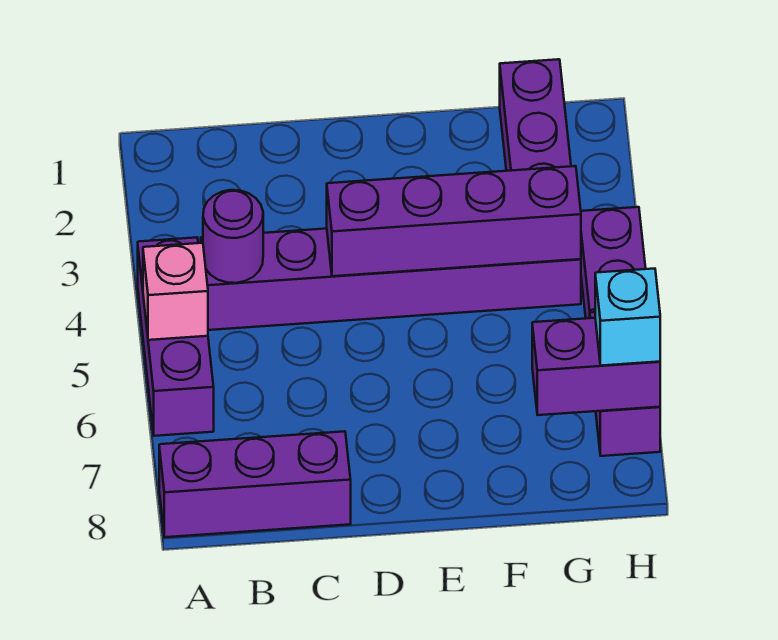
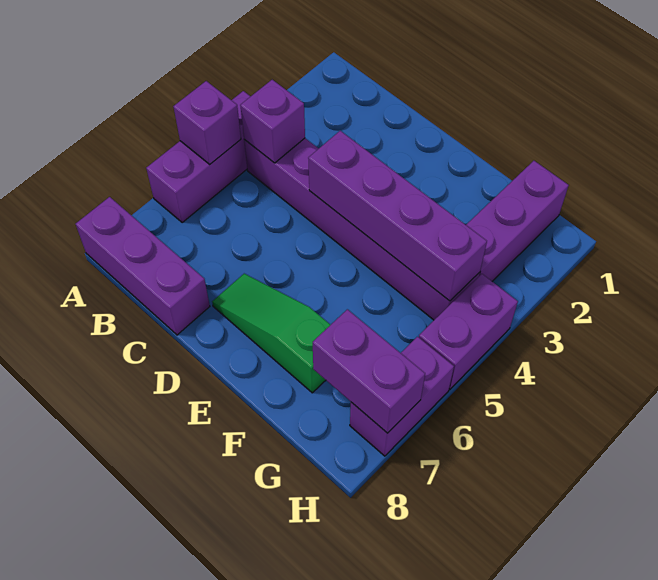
pink 1x1 brick [143,243,208,340] -> purple 1x1 brick [173,81,241,164]
purple 1x1 round brick [203,190,263,283] -> purple 1x1 brick [240,80,305,163]
none -> green 1x3 slope [212,274,330,393]
cyan 1x1 brick [595,269,660,366] -> none

